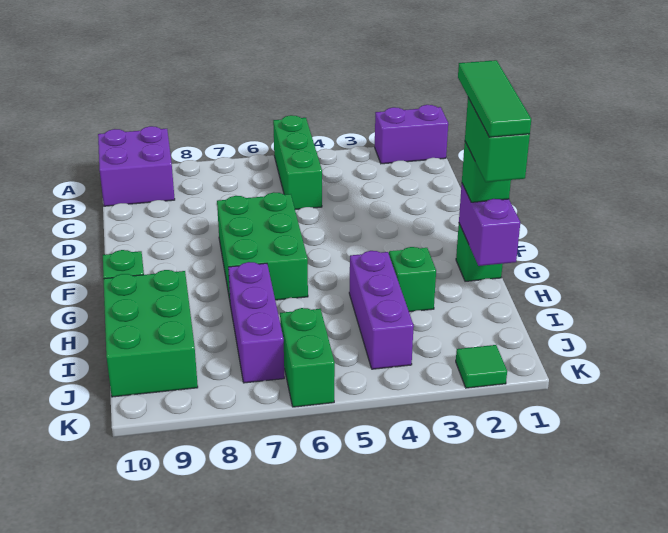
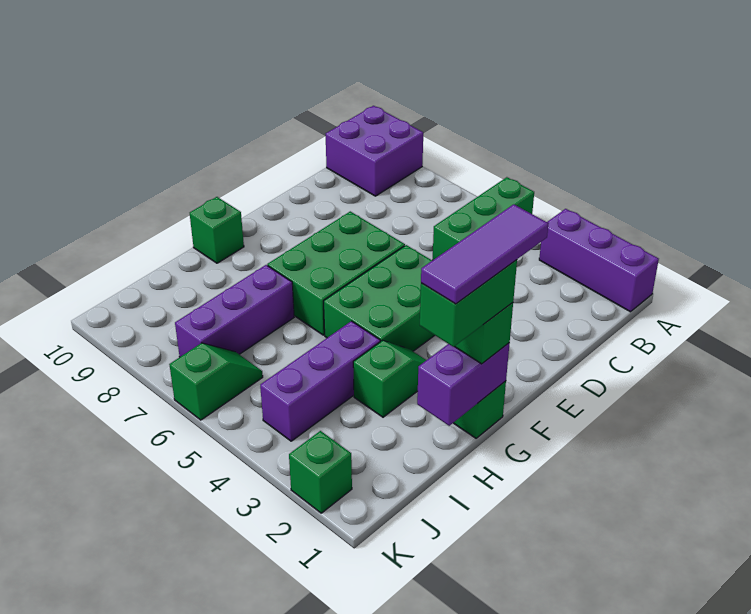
purple 1x2 brick [375,105,448,164] -> purple 1x3 brick [539,209,659,312]
green 1x3 tile [458,60,531,137] -> purple 1x3 tile [421,204,549,304]
green 2x3 brick [104,270,198,397] -> green 2x3 brick moved to [324,245,435,351]
green 1x2 brick [280,308,335,407] -> green 1x2 slope [169,343,263,420]
green 1x1 tile [456,345,507,388] -> green 1x1 brick [289,431,352,513]

